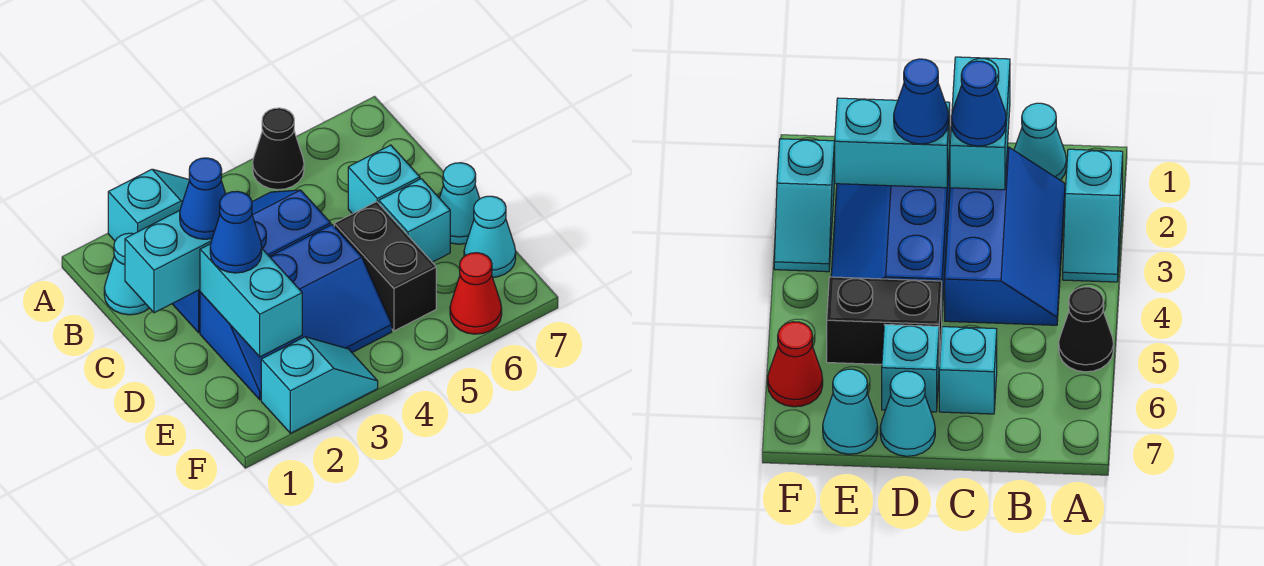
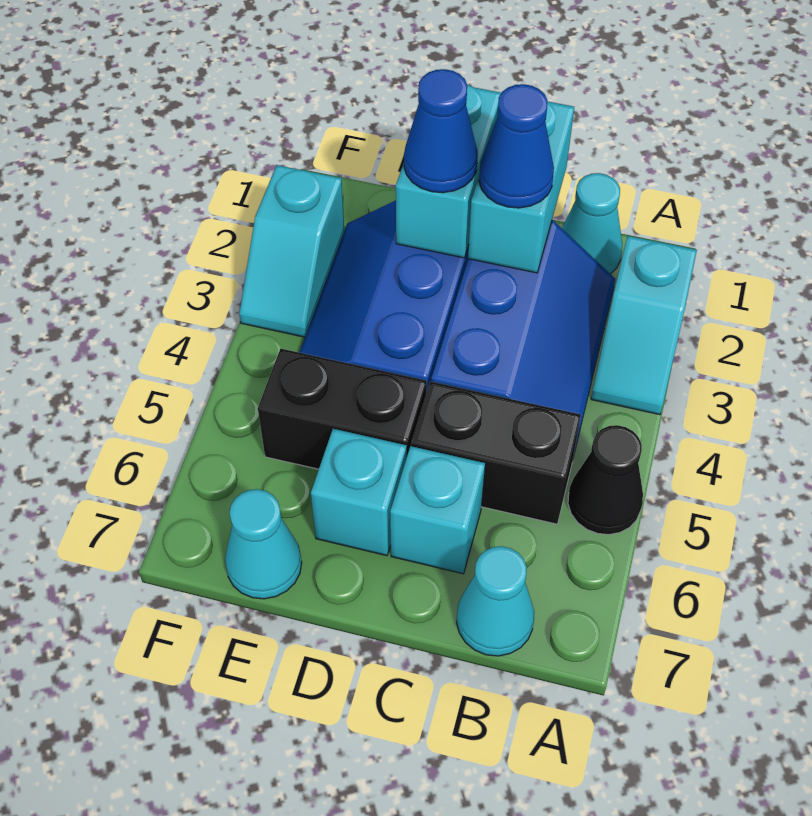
none -> black 1x2 brick [411,381,581,524]
cyan 1x2 brick [200,244,302,357] -> cyan 1x2 brick turned to [396,85,501,258]
cyan 1x1 cone [440,163,480,244] -> cyan 1x1 cone moved to [457,546,534,656]
red 1x1 cone [450,253,502,334] -> none

